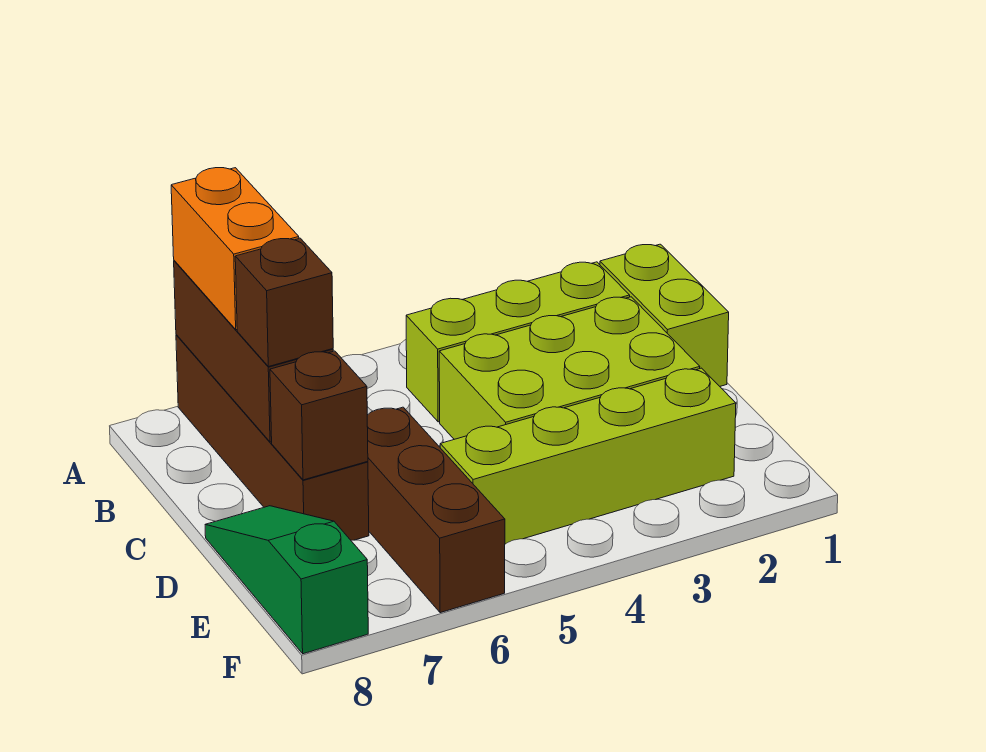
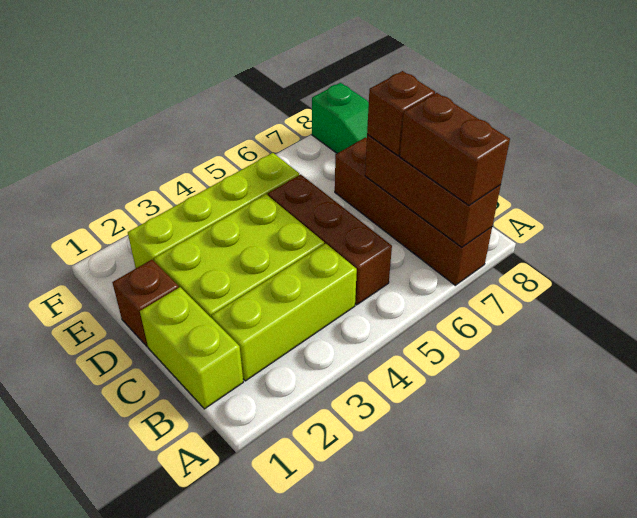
orange 1x2 brick [171,168,299,330] -> brown 1x2 brick [400,93,510,205]
brown 1x3 brick [367,407,505,613] -> brown 1x3 brick moved to [268,174,392,305]
brown 1x1 brick [270,351,368,480] -> brown 1x1 brick moved to [112,260,179,346]

